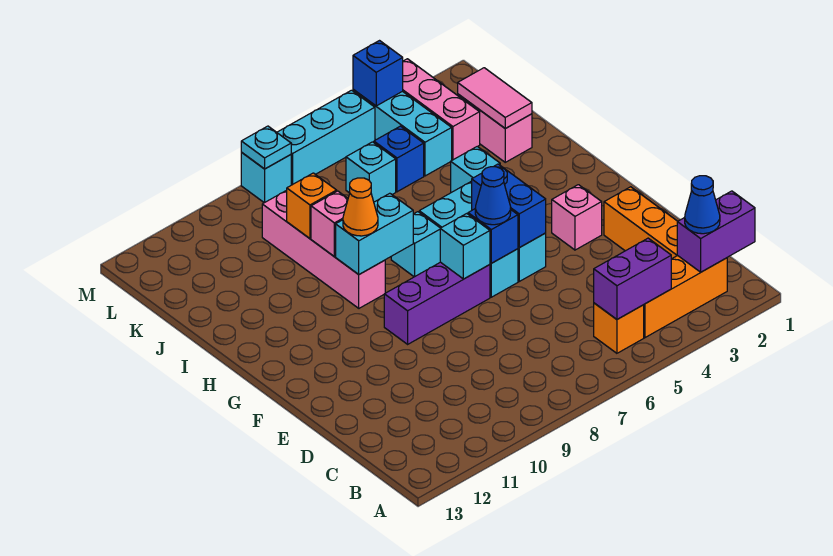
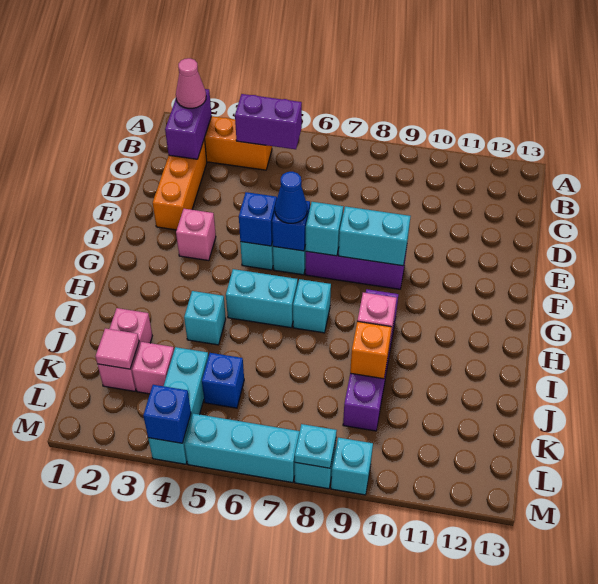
purple 1x2 brick [677,191,755,272] -> purple 1x2 brick turned to [165,89,212,159]
blue 1x1 cone [685,176,720,234] -> pink 1x1 cone [176,58,206,108]
orange 1x1 brick [594,303,644,353] -> none
blue 1x2 brick [472,164,546,248] -> blue 1x1 brick [239,192,277,246]
cyan 1x2 brick [336,193,413,274] -> cyan 1x2 brick moved to [339,206,411,266]
pink 1x4 brick [262,190,385,308] -> purple 1x4 brick [343,289,398,431]
orange 1x1 cone [343,178,378,236] -> none
pink 1x2 tile [458,68,532,128] -> pink 1x1 tile [95,328,139,369]
pink 1x3 brick [403,59,480,160] -> pink 1x1 brick [132,342,174,394]
cyan 1x1 brick [346,142,396,202] -> cyan 1x1 brick moved to [331,438,373,495]

